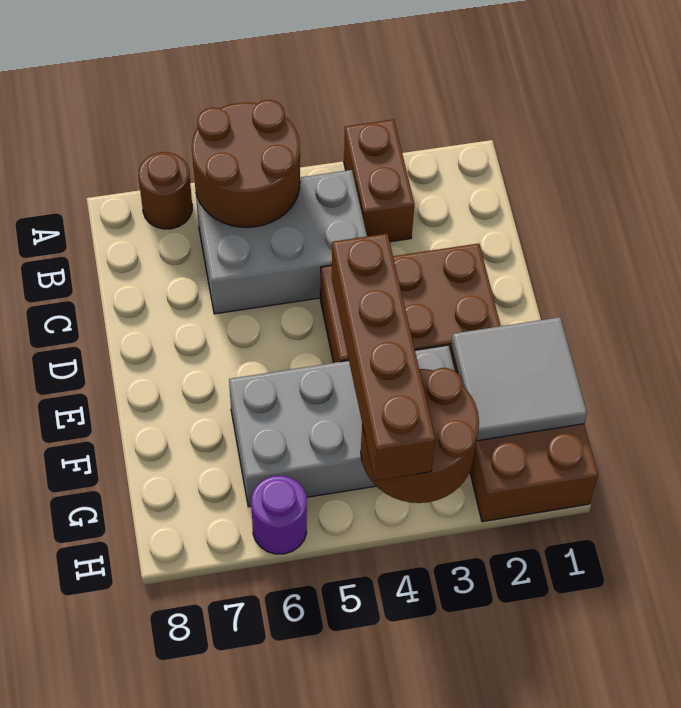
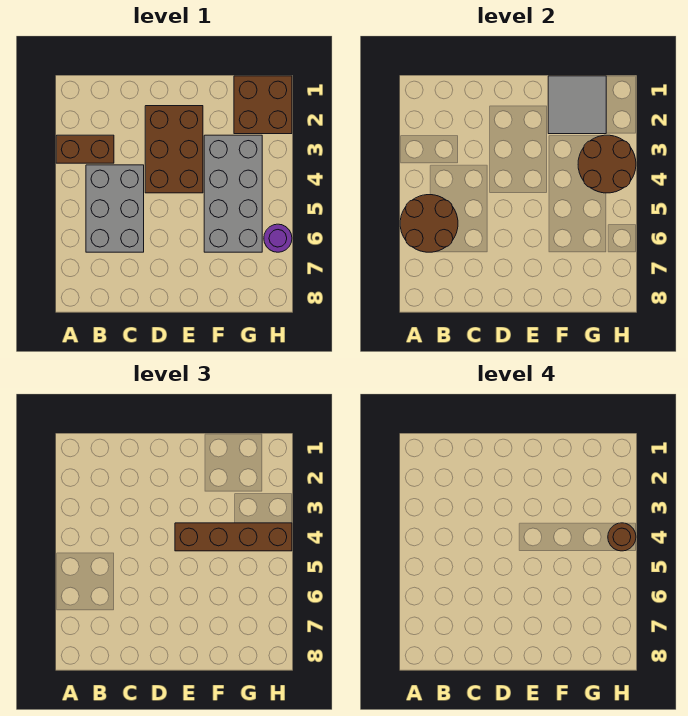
brown 1x1 round brick [138,152,192,229] -> brown 1x1 round brick moved to [608,523,636,551]

